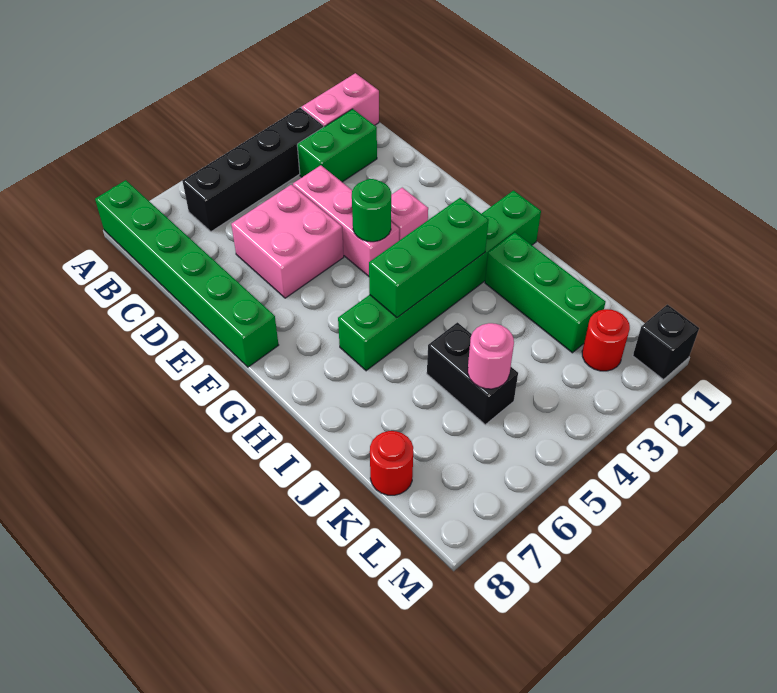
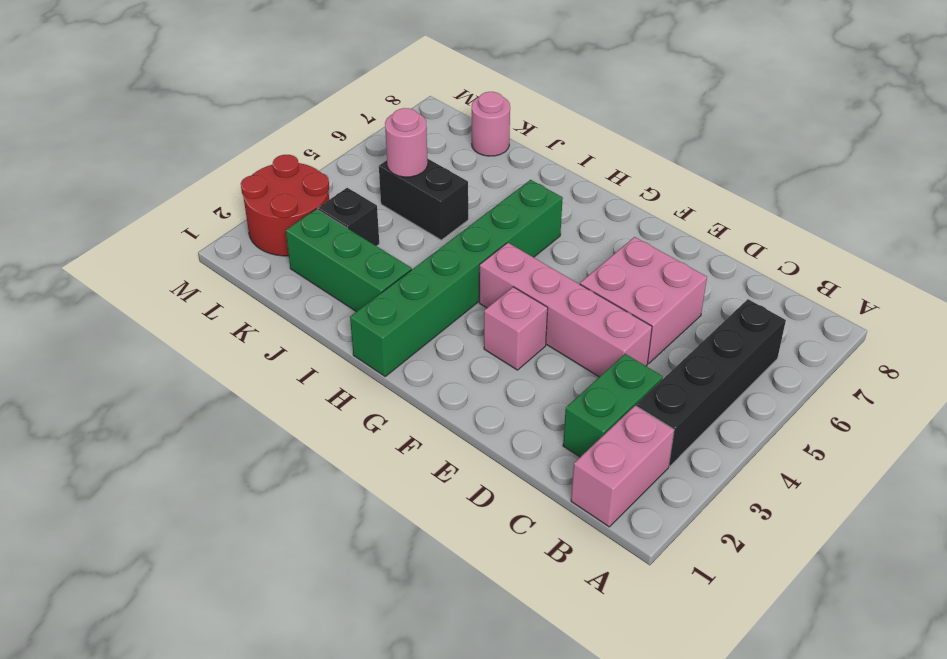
green 1x6 brick [95,180,278,367] -> none
pink 1x3 brick [293,165,399,276] -> pink 1x4 brick [479,243,652,377]
green 1x1 round brick [352,179,391,242] -> none
green 1x3 brick [369,198,489,318] -> none
red 1x1 round brick [370,431,413,495] -> pink 1x1 round brick [472,92,510,156]
red 1x1 round brick [582,309,630,371] -> red 2x2 round brick [241,155,329,256]
black 1x1 brick [633,305,699,380] -> black 1x1 brick moved to [318,188,379,246]

